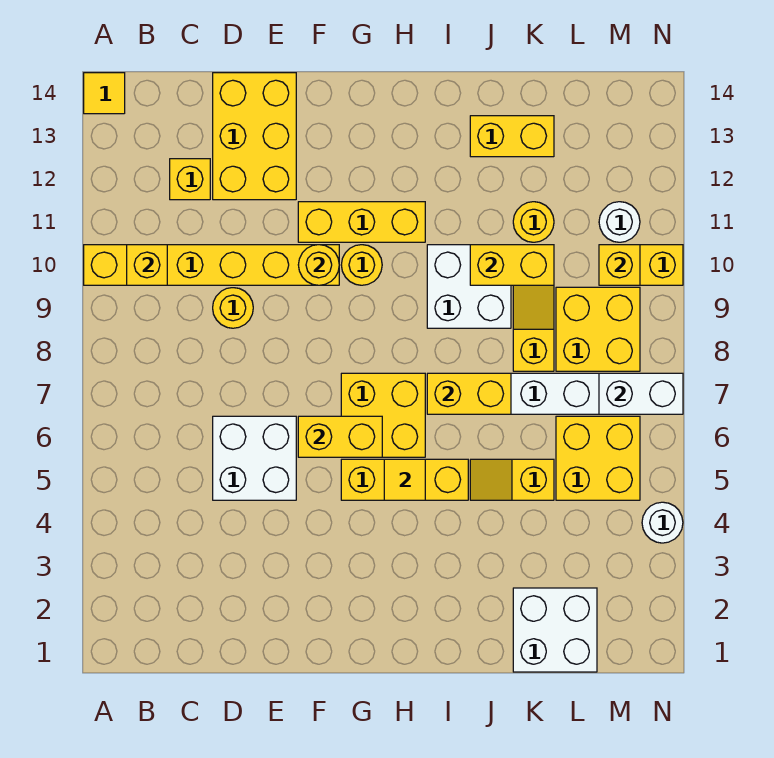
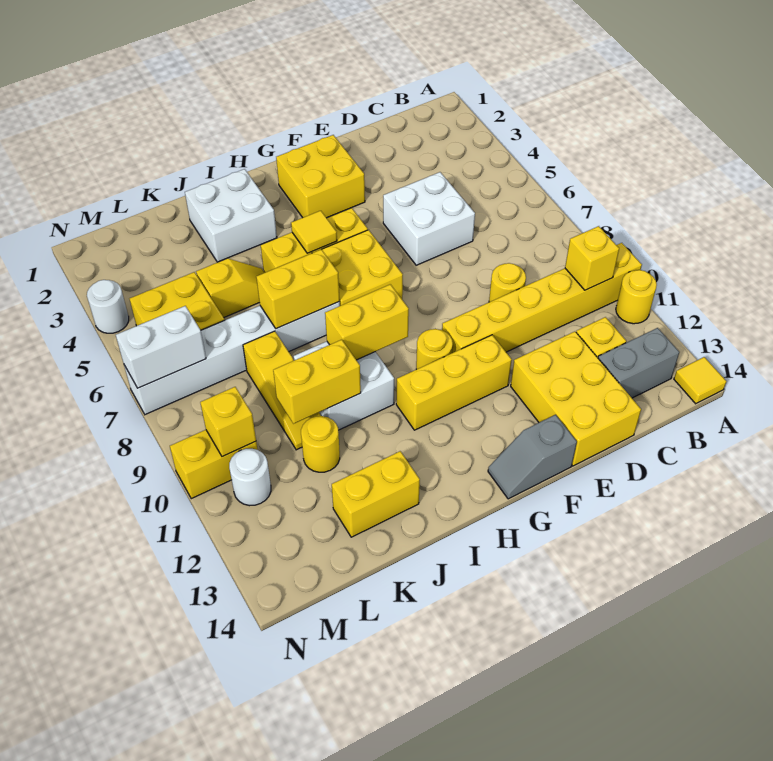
none -> grey 1x2 brick [598,328,679,398]
yellow 1x2 brick [298,416,382,457] -> yellow 1x2 brick moved to [325,284,409,360]
yellow 1x1 round brick [298,245,339,285] -> yellow 1x1 round brick moved to [616,270,657,324]
none -> grey 1x2 slope [488,415,577,499]
white 2x2 brick [513,588,597,672] -> white 2x2 brick moved to [185,169,277,262]
yellow 2x2 brick [556,287,640,371] -> yellow 2x2 brick moved to [276,135,365,218]

